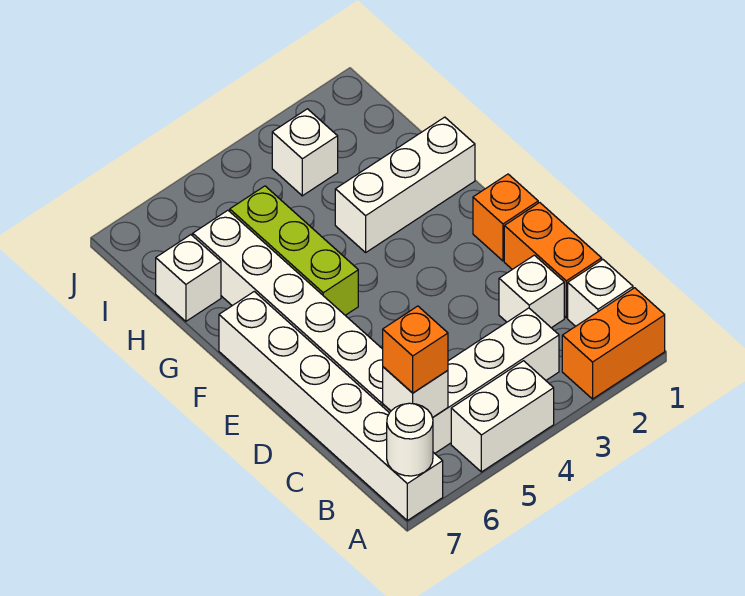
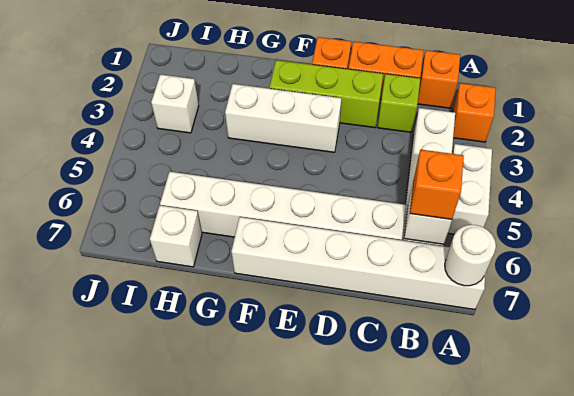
orange 1x2 brick [562,288,665,399] -> orange 1x1 brick [453,83,496,142]
white 1x1 brick [568,260,633,326] -> orange 1x1 brick [418,50,460,108]
white 1x1 brick [499,255,564,328] -> lime 1x1 brick [378,74,420,132]
lime 1x3 brick [230,186,358,315] -> lime 1x3 brick moved to [269,60,383,128]
white 1x3 brick [335,117,475,252] -> white 1x3 brick turned to [225,84,341,152]

